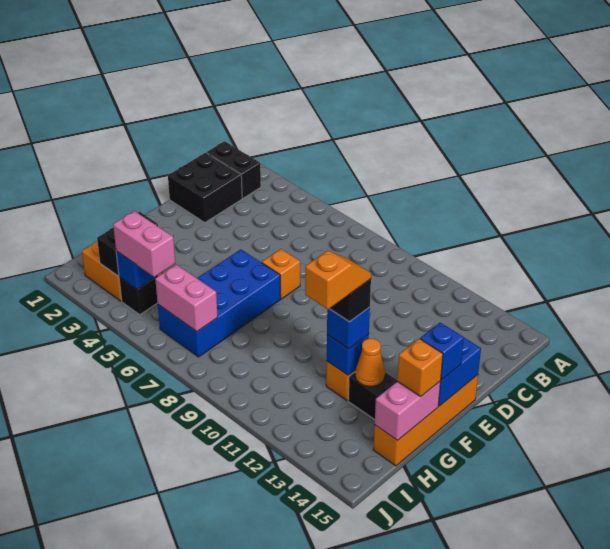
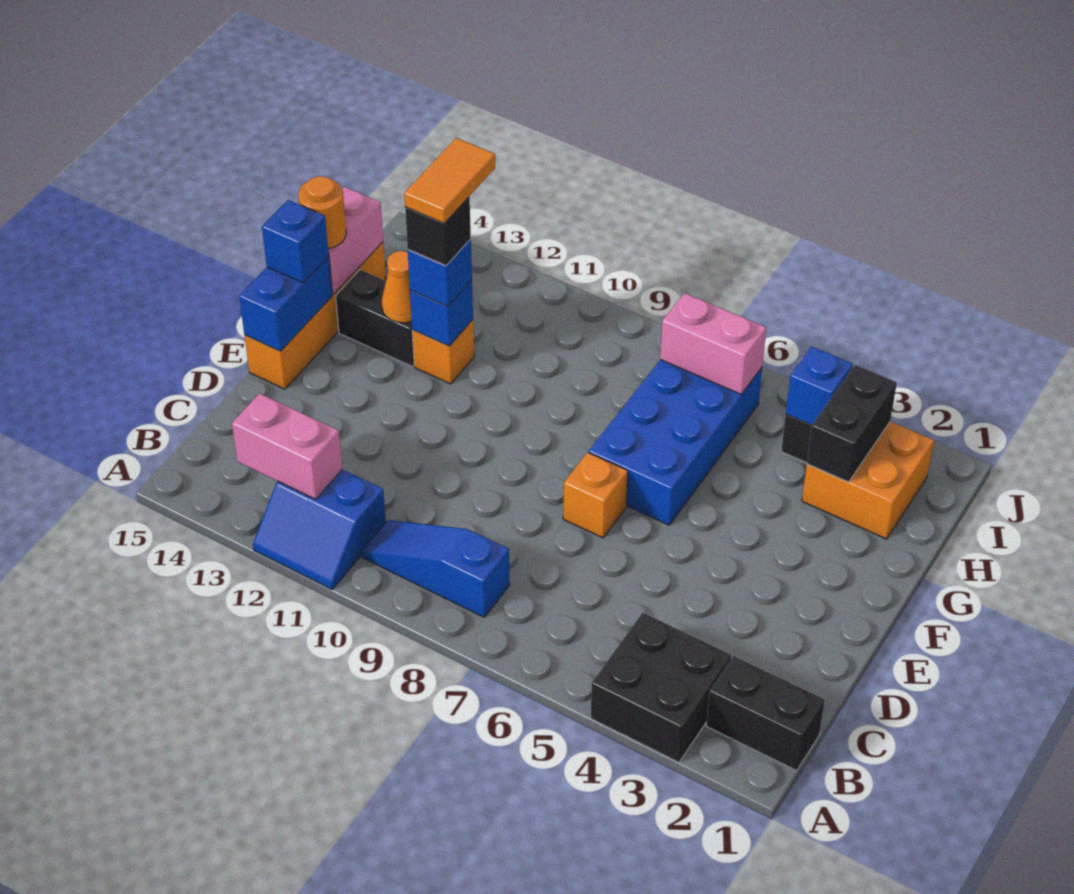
none -> blue 2x2 slope [253,469,386,589]
none -> blue 1x3 slope [362,520,510,617]
black 2x2 brick [168,153,242,223] -> black 2x2 brick moved to [591,613,731,762]
orange 1x2 slope [305,251,371,309] -> orange 1x2 tile [404,138,495,223]
orange 1x1 brick [397,339,443,396] -> orange 1x1 round brick [298,176,346,249]
pink 1x2 brick [113,211,175,277] -> pink 1x2 brick moved to [232,393,342,499]

